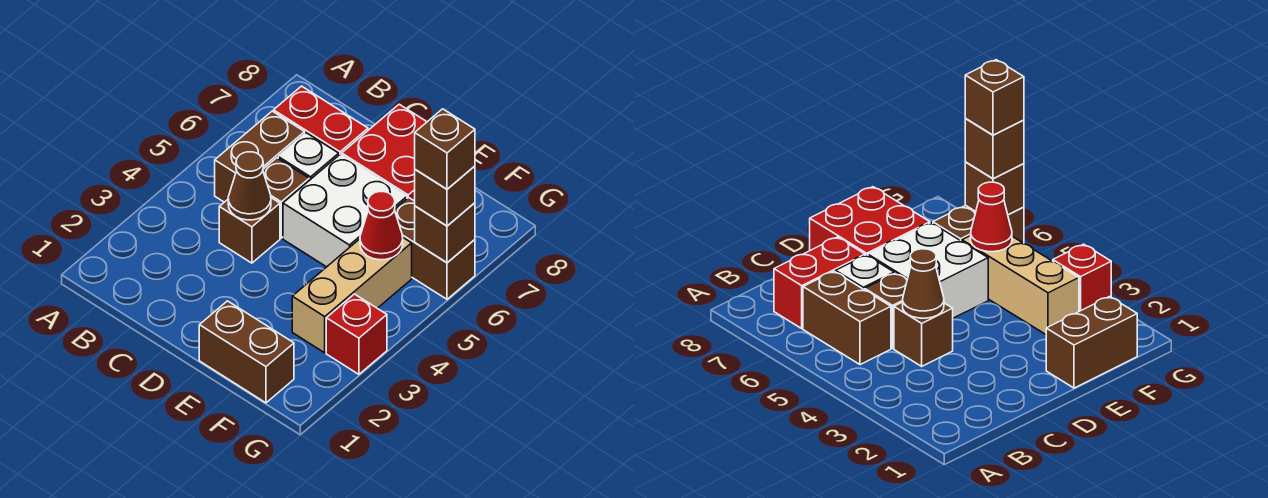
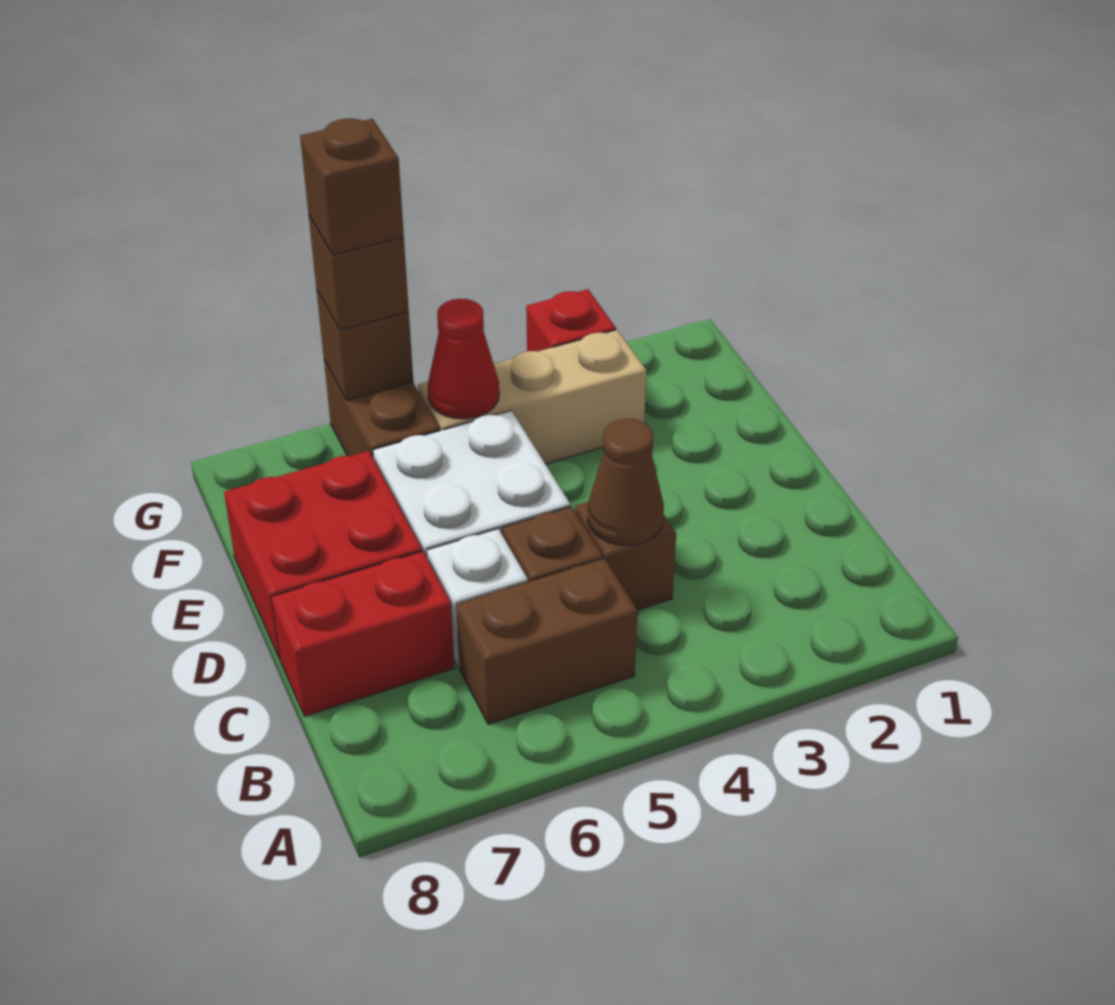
red 1x2 brick [274,86,368,155] -> red 1x2 brick turned to [271,551,455,716]
brown 1x2 brick [199,301,294,403] -> none

